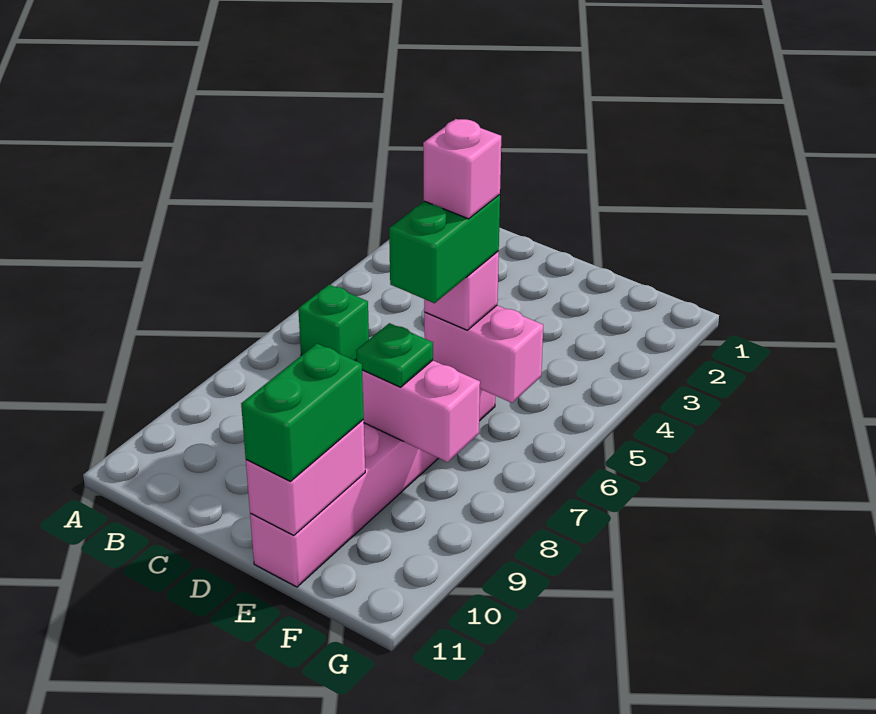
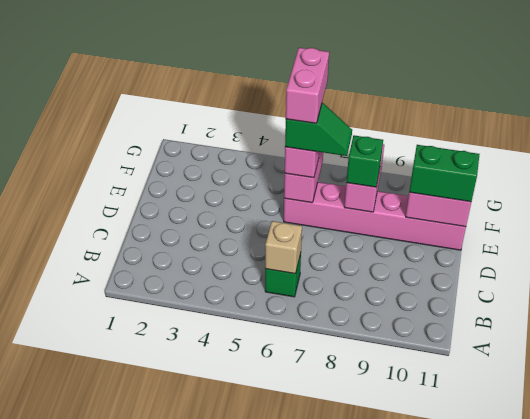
none -> tan 1x1 brick [265,221,302,274]
green 1x2 brick [389,195,500,303] -> green 1x2 slope [285,103,352,156]
pink 1x1 brick [423,119,501,219] -> pink 1x2 brick [286,48,329,123]
green 1x1 plate [356,323,433,387] -> green 1x1 brick [346,135,383,187]

